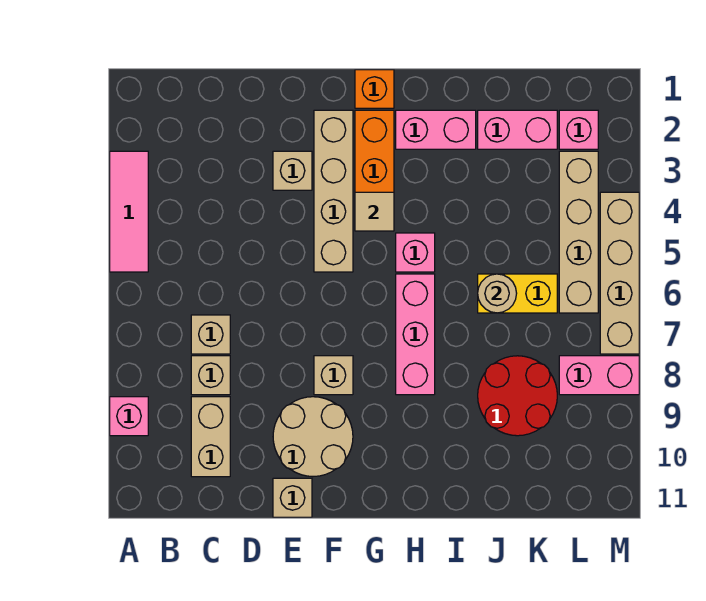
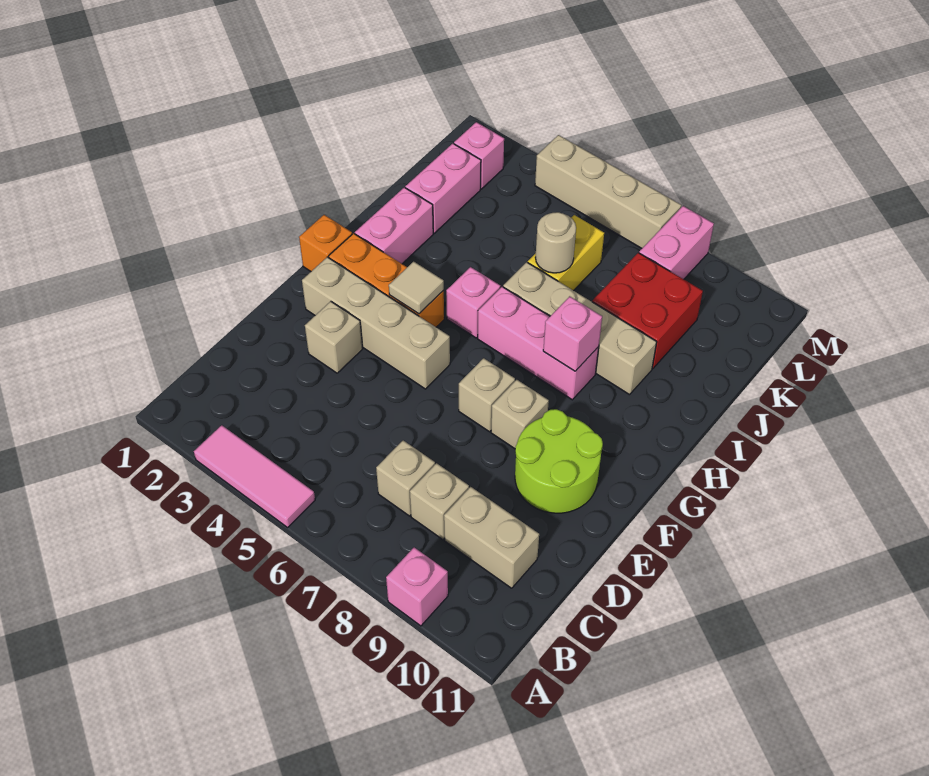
tan 2x2 round brick [273,397,353,476] -> lime 2x2 round brick [515,409,603,513]
tan 1x1 brick [273,478,312,517] -> tan 1x1 brick moved to [459,358,515,432]
none -> pink 1x1 brick [543,296,602,371]
red 2x2 round brick [478,356,557,436] -> red 2x2 brick [592,253,703,369]
tan 1x4 brick [559,151,598,313] -> tan 1x4 brick moved to [503,262,657,395]

